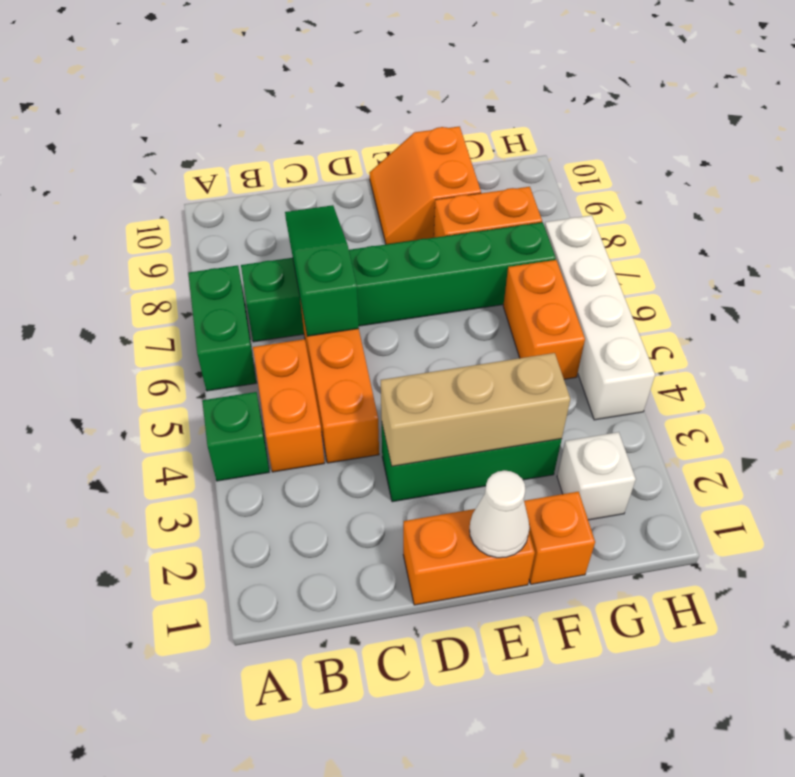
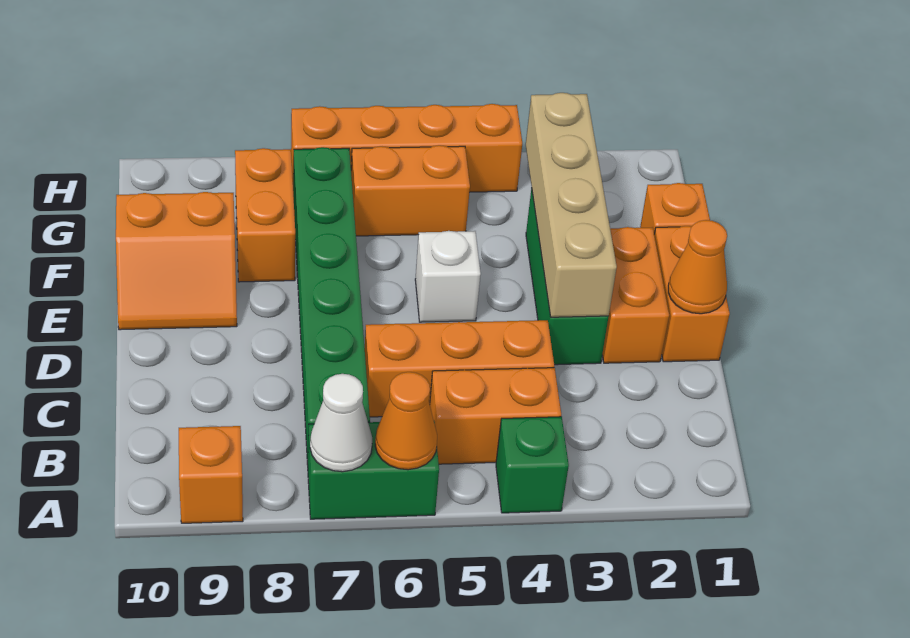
none -> orange 1x1 cone [375,372,437,470]
none -> orange 1x1 brick [179,426,243,523]
green 1x3 slope [285,205,359,336] -> none
none -> orange 1x1 cone [668,220,727,314]
none -> orange 1x2 brick [602,227,669,363]
tan 1x3 brick [381,353,570,466] -> tan 1x4 brick [526,93,617,317]
white 1x1 cone [470,470,530,558] -> white 1x1 cone moved to [310,374,372,472]
white 1x1 brick [557,432,636,520] -> white 1x1 brick moved to [415,231,481,322]
white 1x4 brick [544,215,655,420] -> orange 1x4 brick [291,104,522,192]

